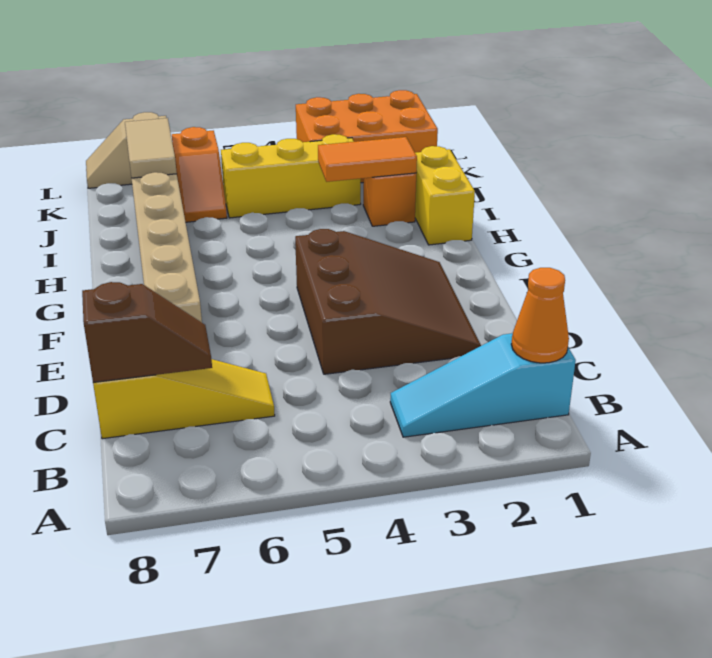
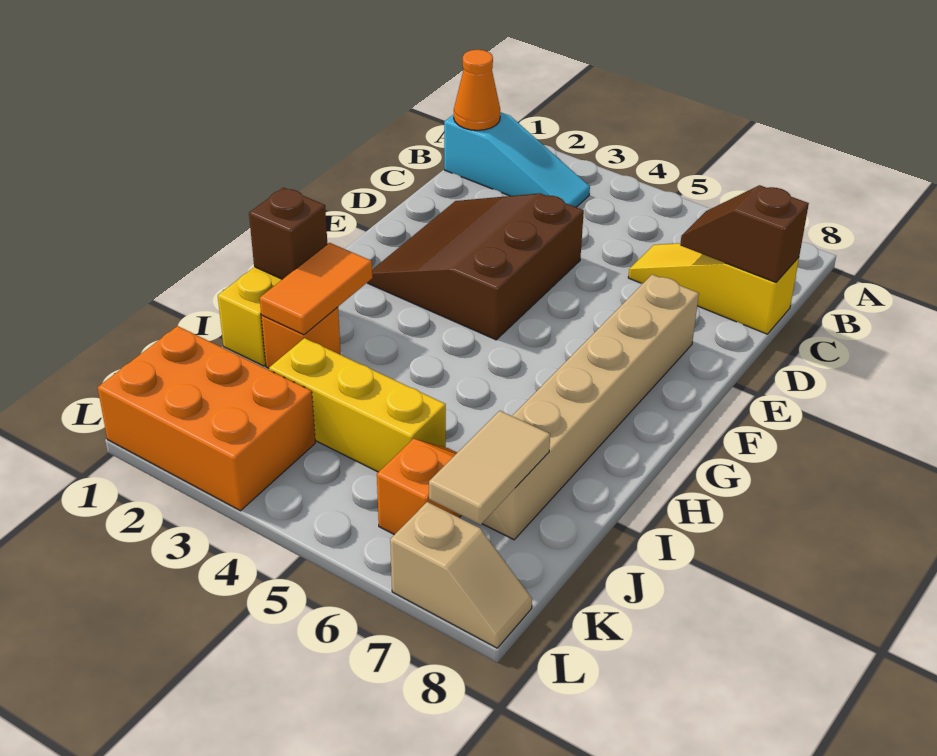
none -> brown 1x1 brick [249,188,327,279]
orange 1x2 tile [318,137,417,182] -> orange 1x2 tile turned to [260,243,372,335]

